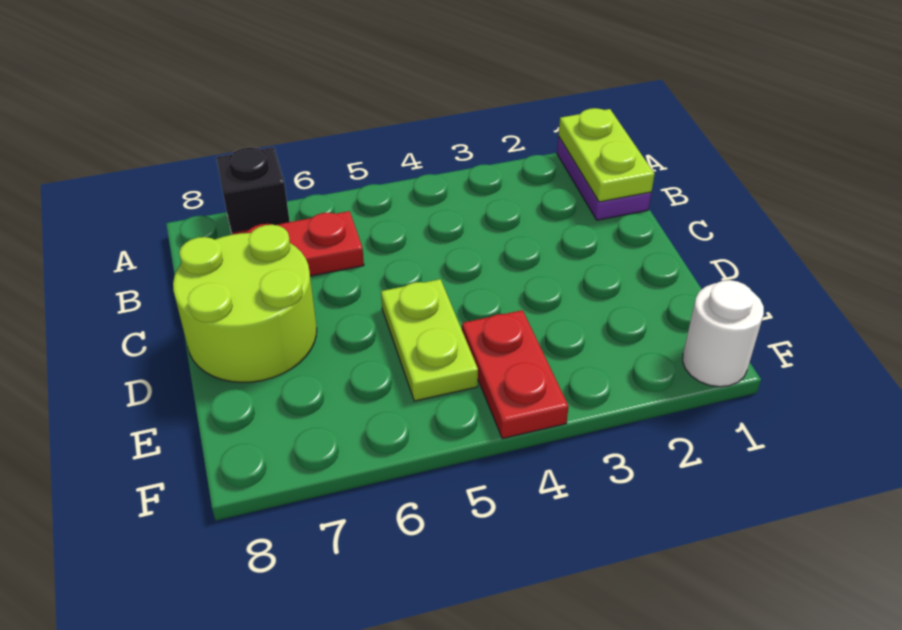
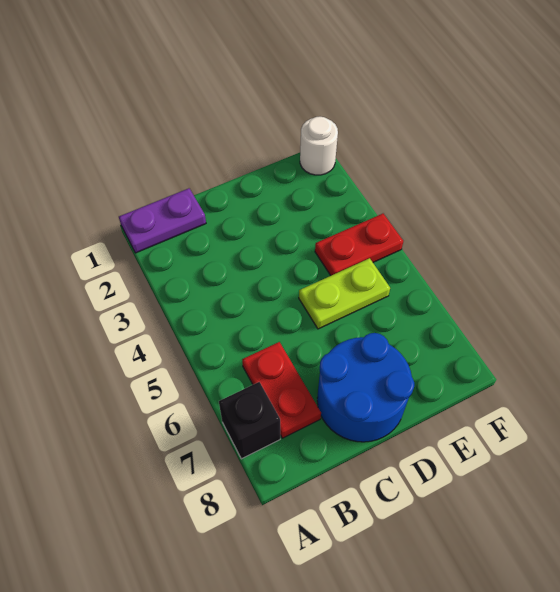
lime 1x2 plate [558,108,655,202] -> none
lime 2x2 round brick [173,225,317,382] -> blue 2x2 round brick [317,333,414,442]

